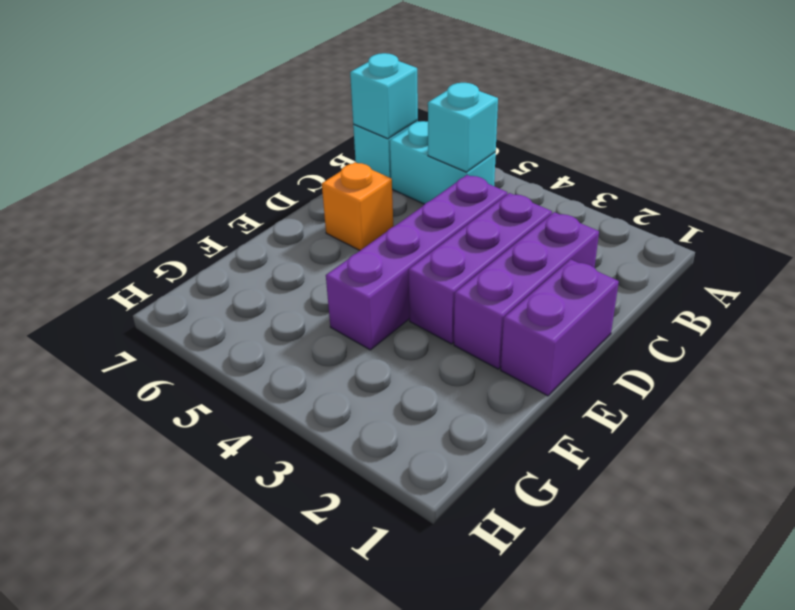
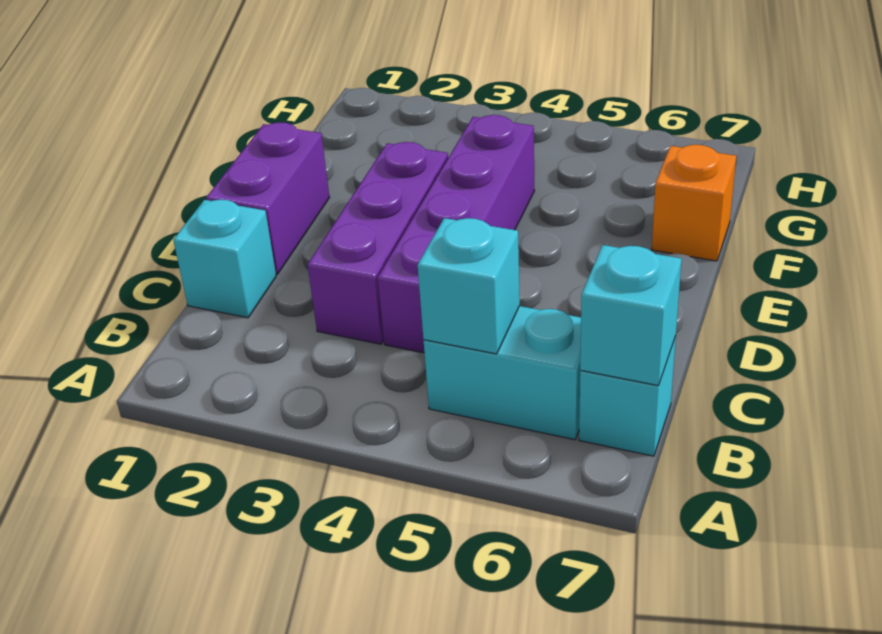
none -> cyan 1x1 brick [173,200,276,318]
purple 1x3 brick [454,212,599,369] -> none
orange 1x1 brick [322,162,393,250] -> orange 1x1 brick moved to [652,145,736,261]

